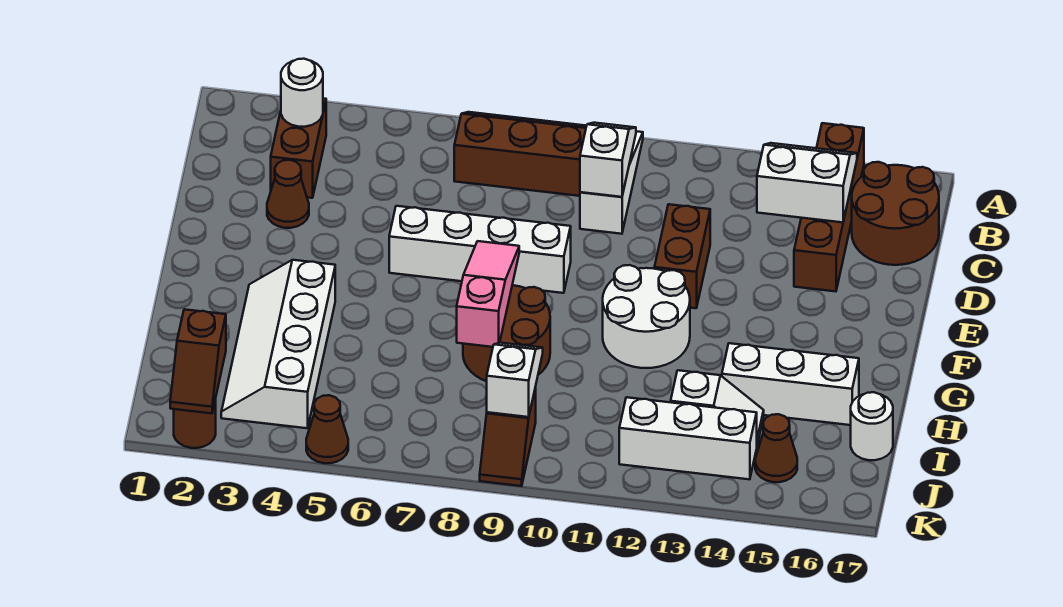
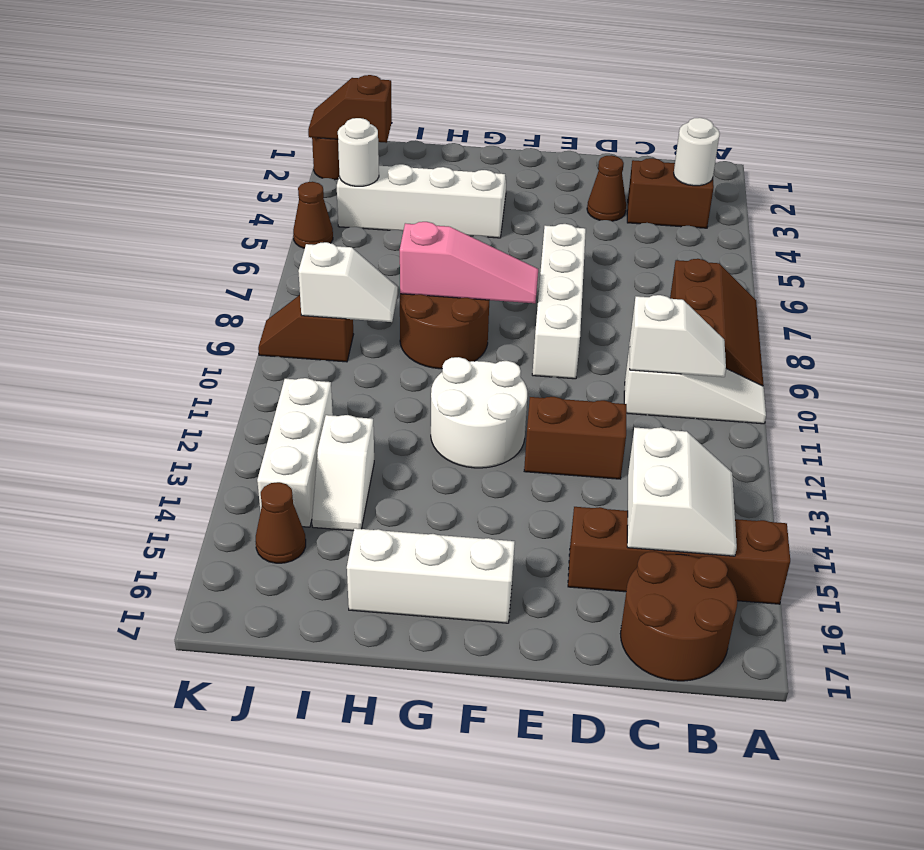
white 1x3 brick [722,343,859,425] -> white 1x3 brick turned to [347,528,515,623]
white 1x1 round brick [851,392,893,460] -> white 1x1 round brick moved to [338,118,379,186]

